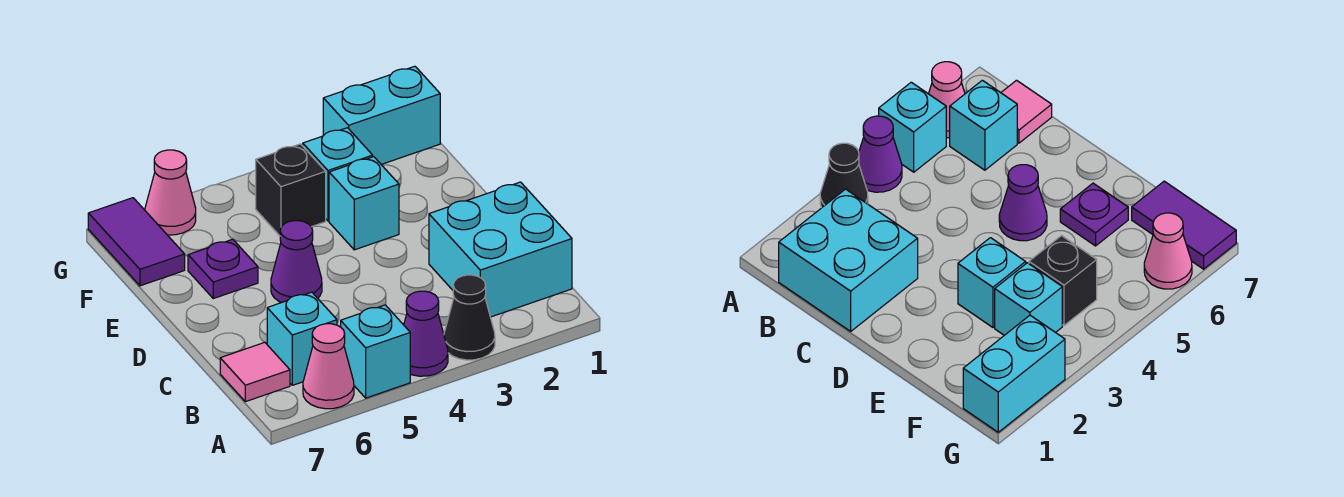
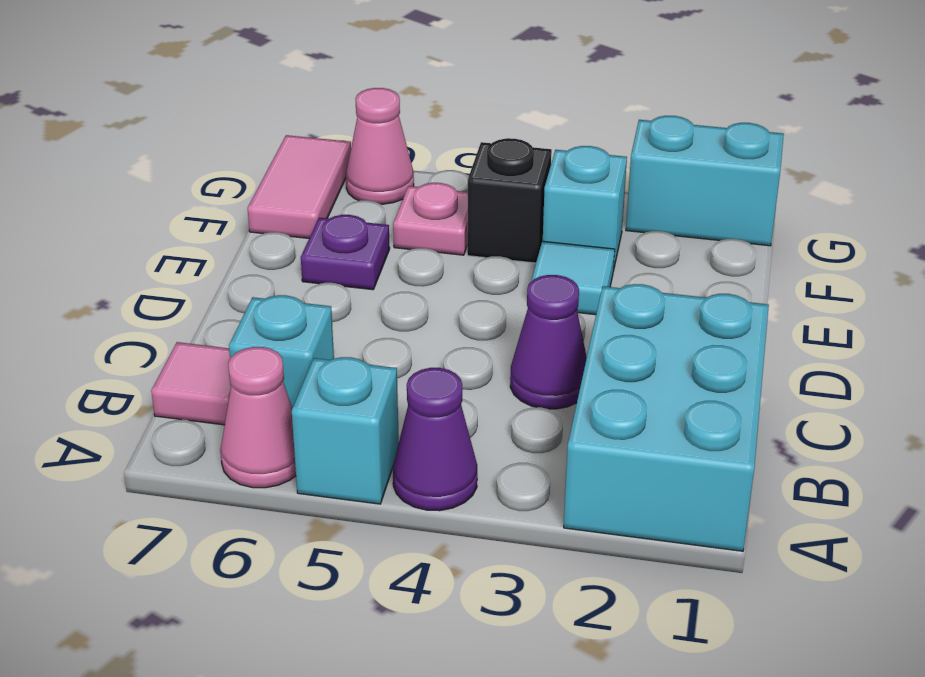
black 1x1 cone [444,275,495,360] -> none
cyan 2x2 brick [429,182,572,317] -> cyan 2x3 brick [564,284,769,551]
purple 1x1 cone [271,221,322,303] -> purple 1x1 cone moved to [510,275,587,409]
cyan 1x1 brick [329,157,399,250] -> cyan 1x1 tile [531,241,615,315]
none -> pink 1x1 plate [393,183,468,255]
purple 1x2 tile [88,198,185,286] -> pink 1x2 tile [248,135,351,238]

